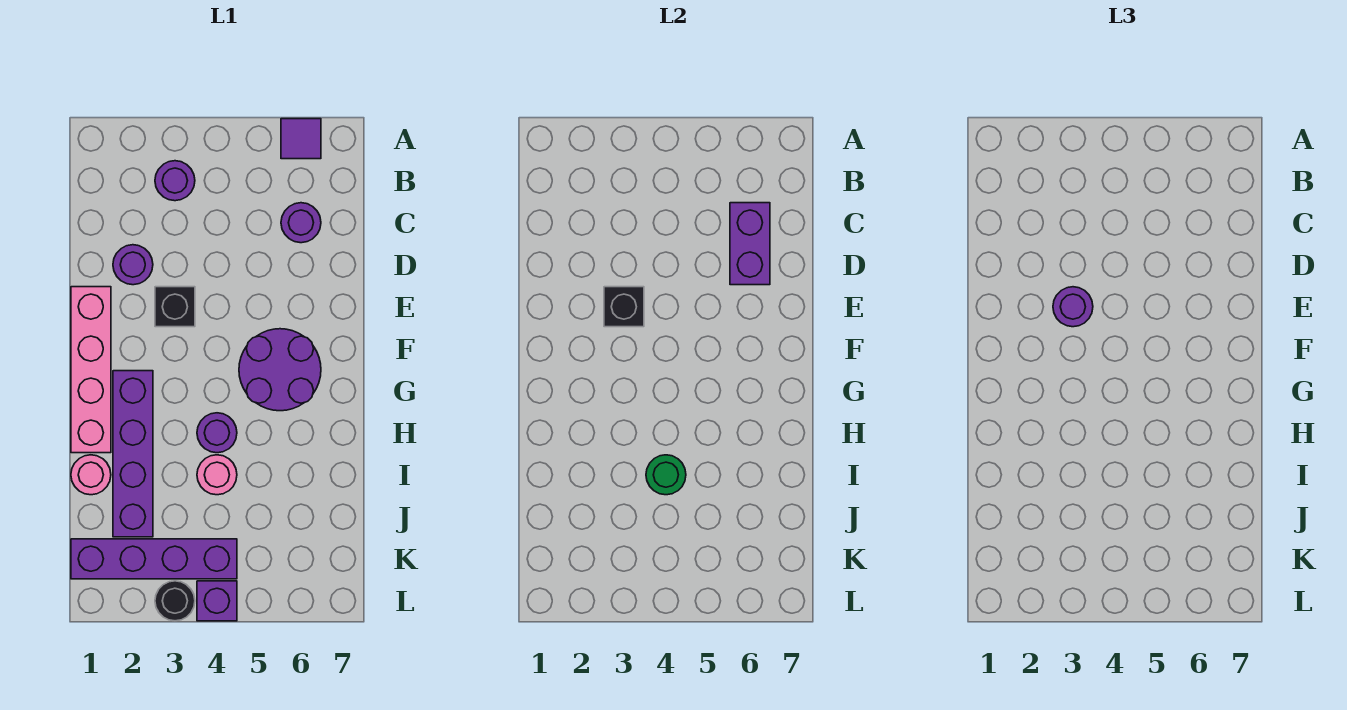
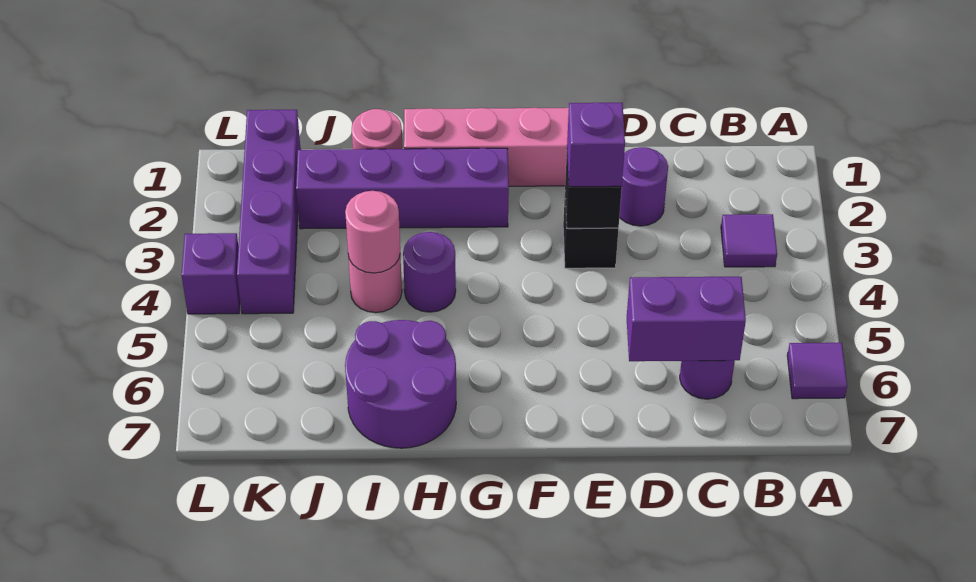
purple 1x1 round brick [155,161,195,201] -> purple 1x1 tile [721,214,777,267]
purple 1x1 round brick [1053,287,1093,327] -> purple 1x1 brick [567,103,625,187]
purple 2x2 round brick [239,329,321,411] -> purple 2x2 round brick moved to [345,320,456,448]
green 1x1 round brick [646,455,686,495] -> pink 1x1 round brick [345,191,400,273]
black 1x1 round brick [155,581,195,621] -> none

